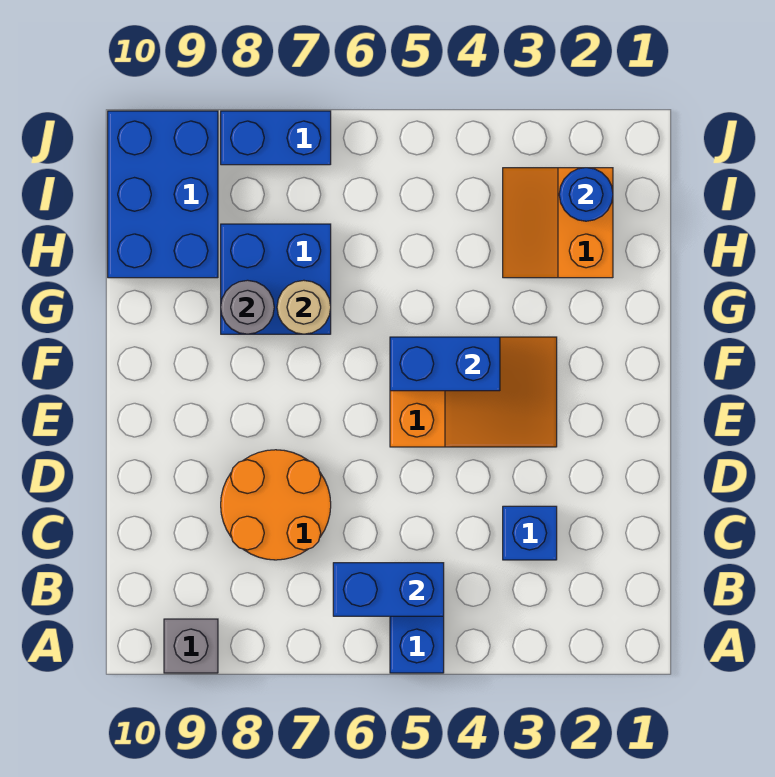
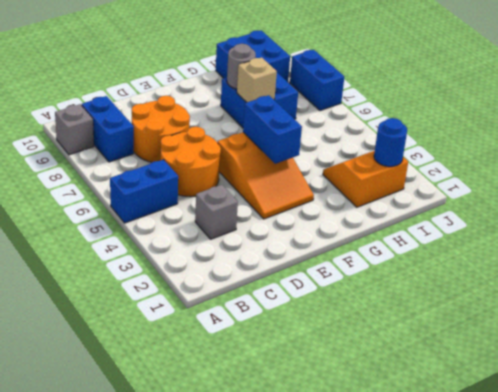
blue 1x2 brick [333,563,444,616] -> blue 1x2 brick moved to [82,96,134,162]
blue 1x1 brick [503,506,557,560] -> grey 1x1 brick [195,185,238,239]
none -> orange 2x2 round brick [161,127,221,197]
tan 1x1 round brick [277,280,331,334] -> tan 1x1 brick [237,58,277,102]
blue 2x3 brick [108,111,218,278] -> blue 2x2 brick [216,30,290,82]

